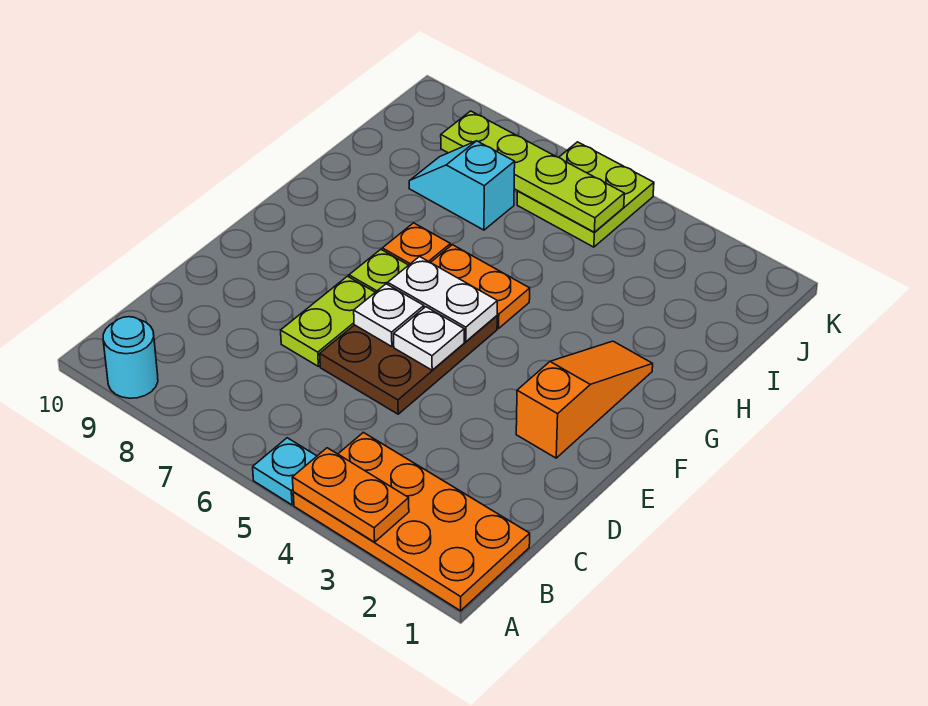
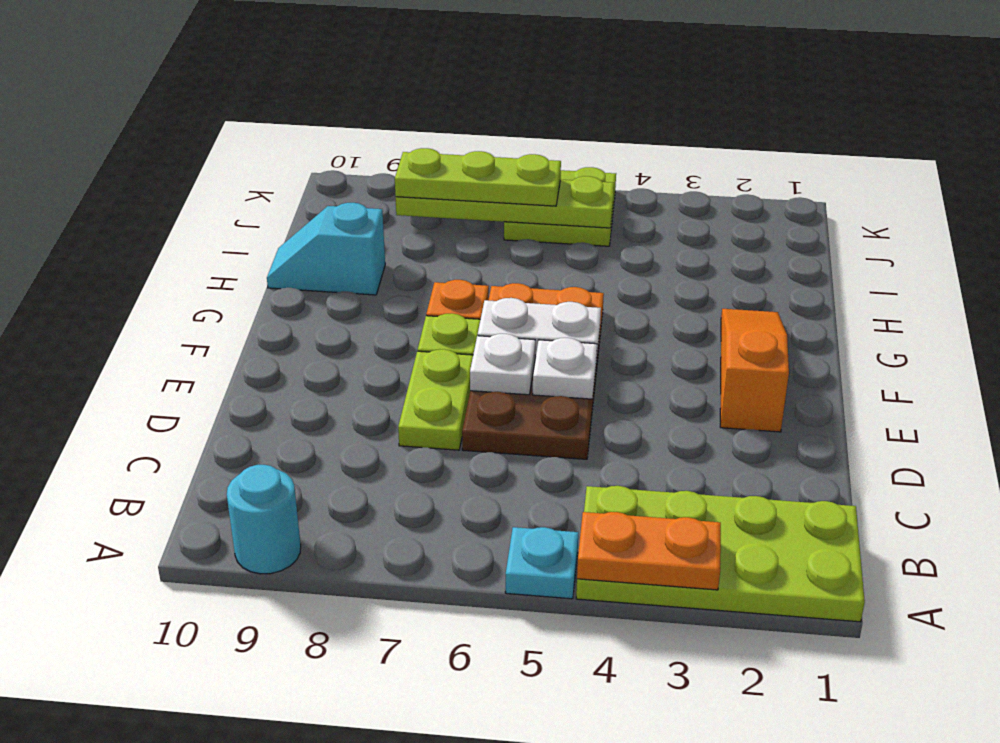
orange 2x4 plate [293,432,530,611] -> lime 2x4 plate [576,486,865,622]
cyan 1x2 slope [409,141,515,230] -> cyan 1x2 slope moved to [267,203,385,295]
none -> lime 1x3 plate [395,148,561,206]

